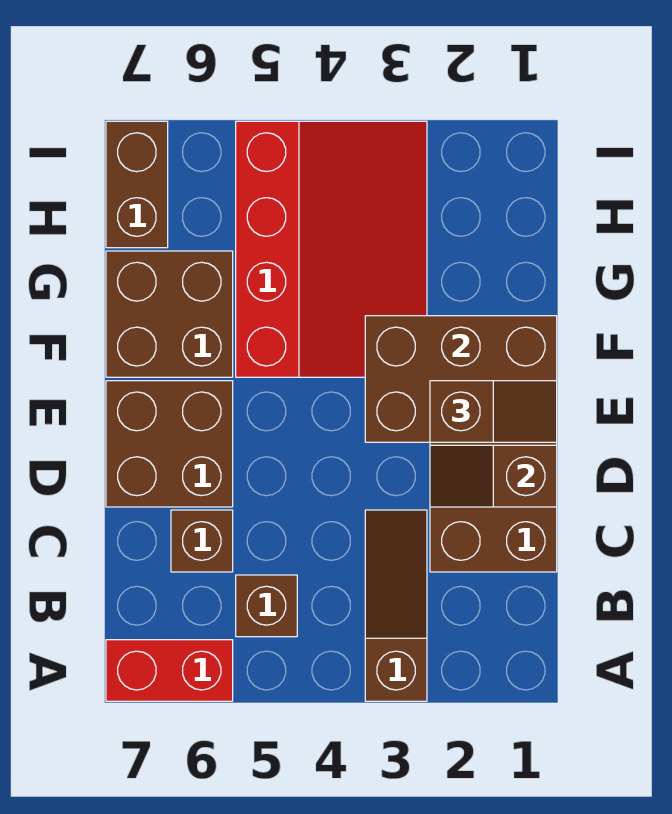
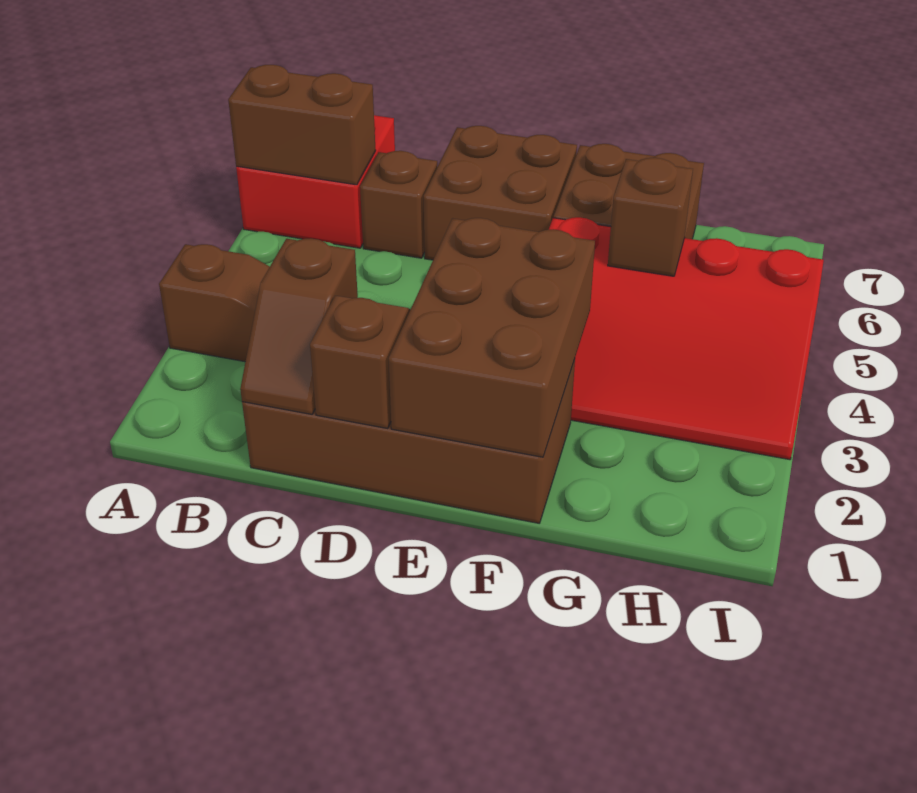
red 1x2 brick [106,640,233,701] -> red 2x2 brick [236,115,395,248]
brown 1x1 brick [236,575,297,637] -> brown 1x1 brick moved to [608,158,693,276]
brown 1x2 slope [430,381,557,442] -> brown 1x2 slope moved to [240,238,358,414]
brown 1x2 brick [106,121,168,248] -> brown 1x2 brick moved to [228,65,376,185]

